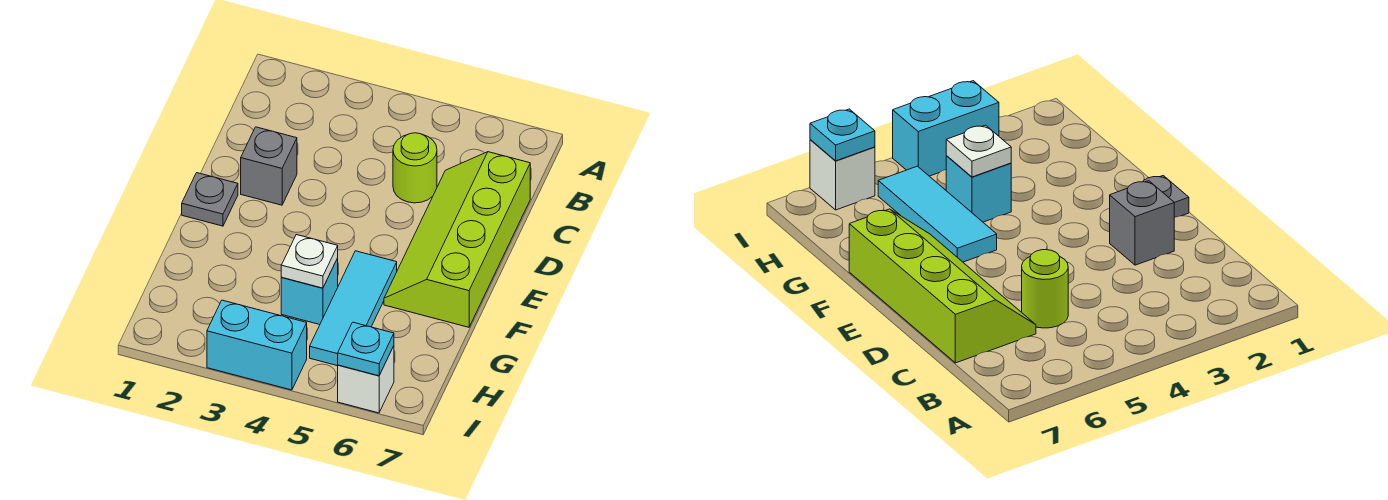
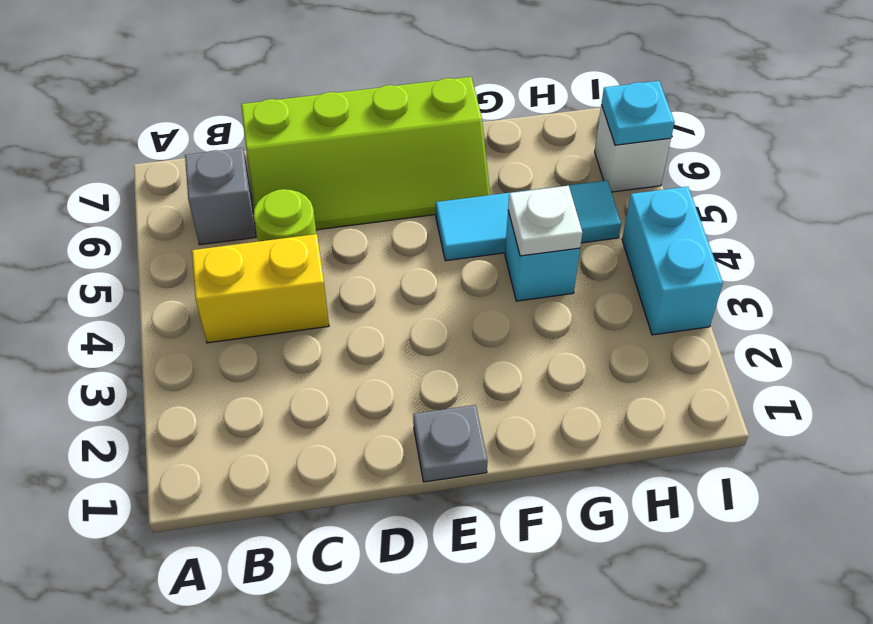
none -> yellow 1x2 brick [192,234,329,343]
grey 1x1 brick [241,127,297,205] -> grey 1x1 brick moved to [185,148,256,245]

